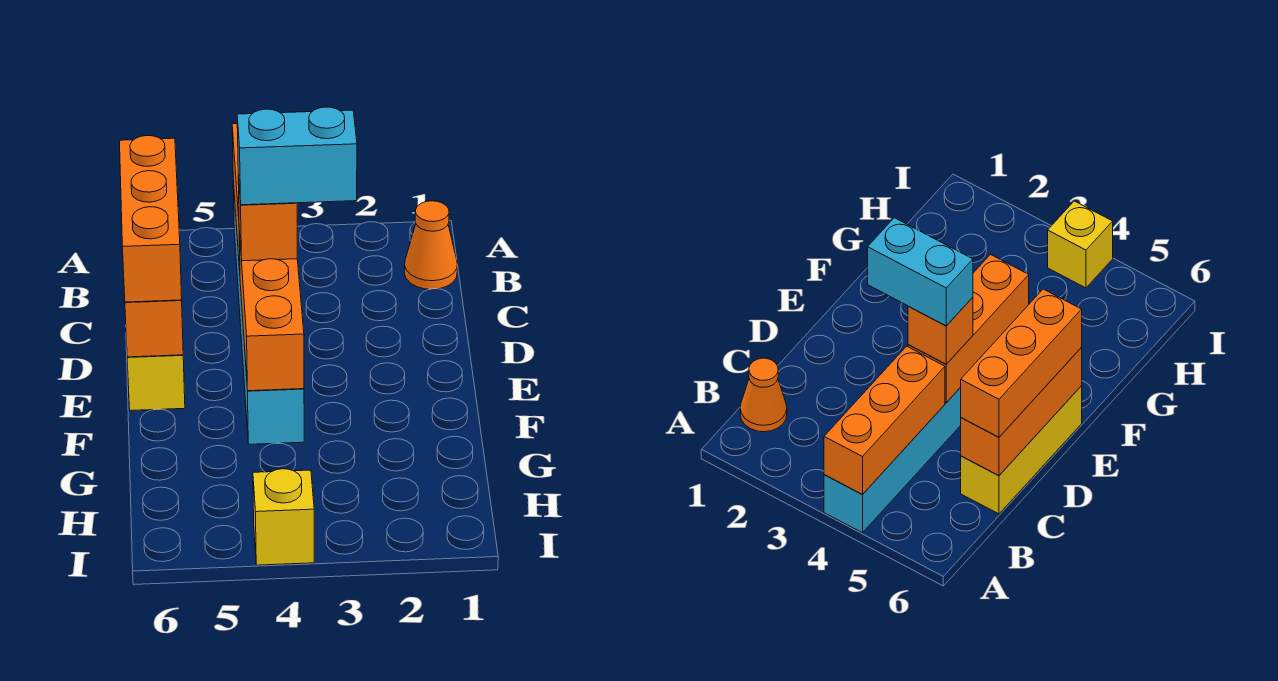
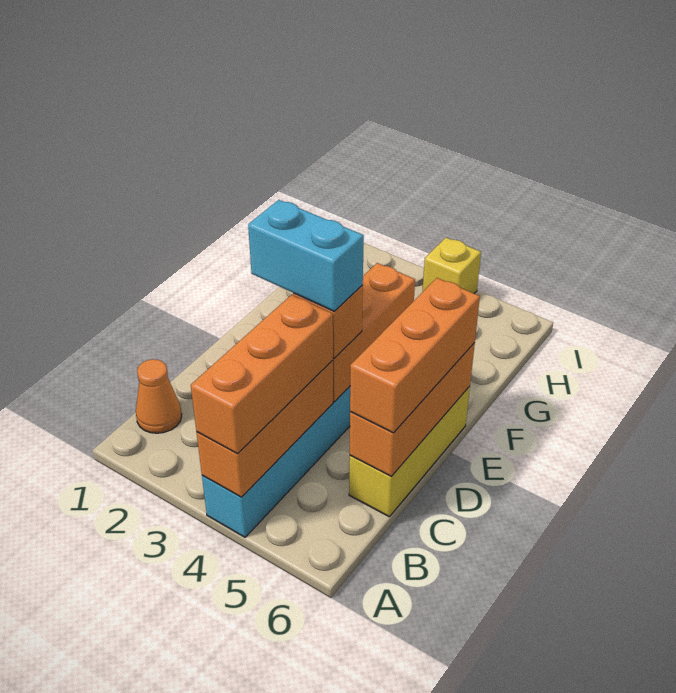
none -> orange 1x3 brick [191,295,333,454]

